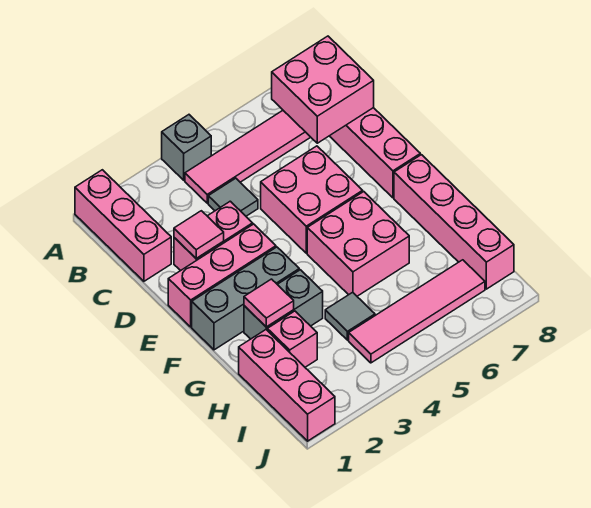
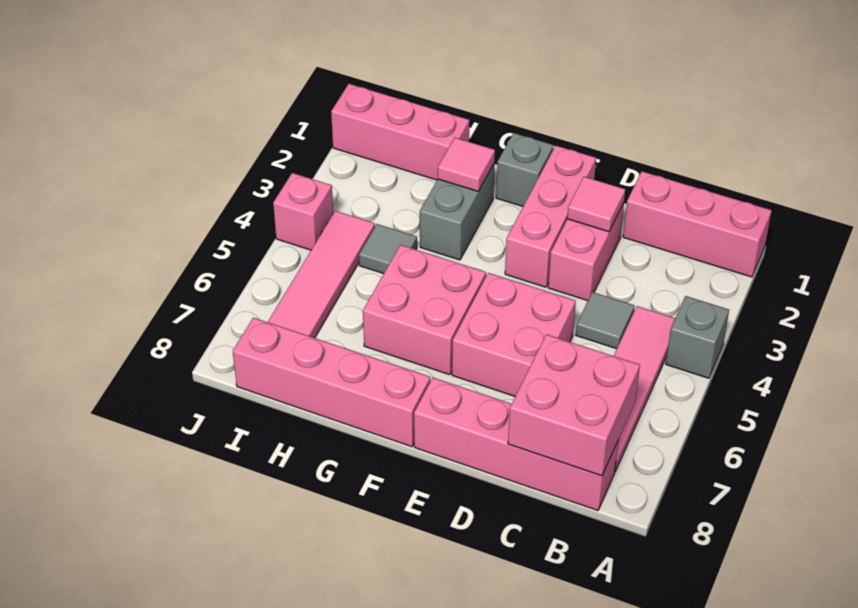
grey 1x3 brick [192,247,299,350] -> grey 1x1 brick [496,133,553,206]
pink 1x1 brick [267,311,317,367] -> pink 1x1 brick moved to [273,173,333,250]

